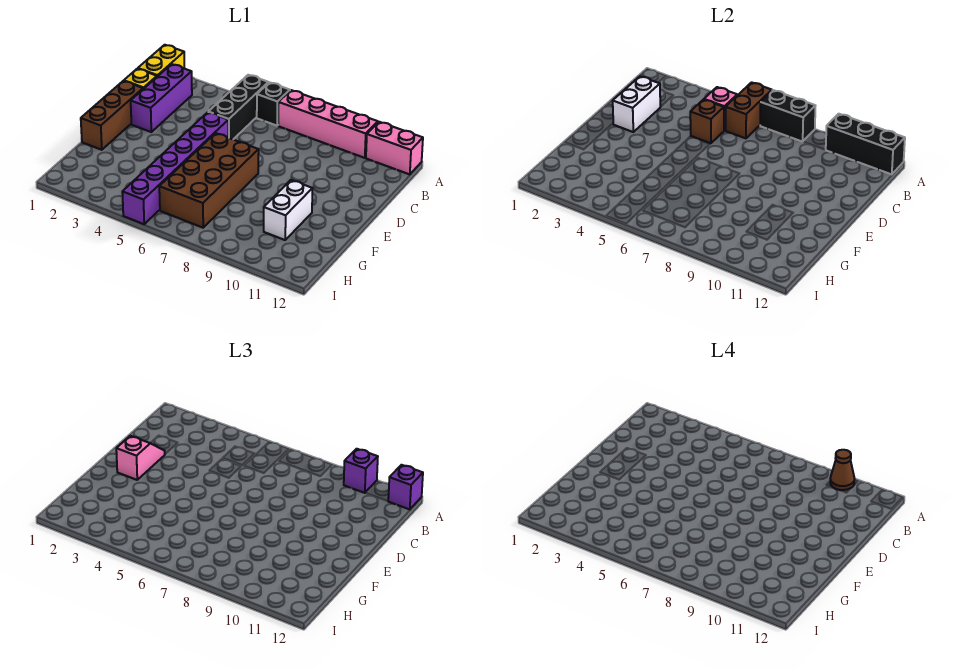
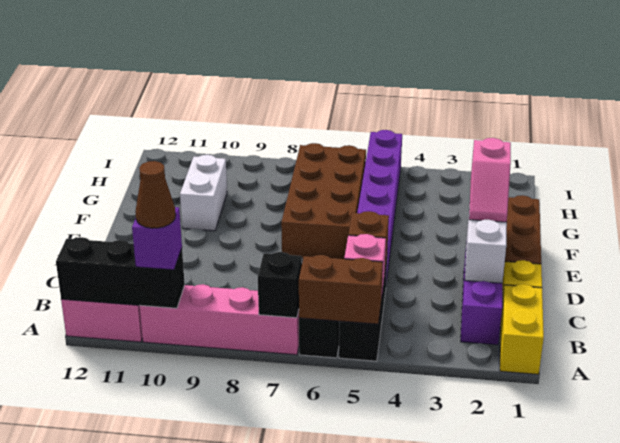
brown 1x2 brick [726,82,772,138] -> brown 1x2 brick turned to [299,255,383,324]
black 1x2 brick [760,90,815,142] -> black 1x1 brick [258,252,302,318]
purple 1x1 brick [388,465,423,509] -> none

